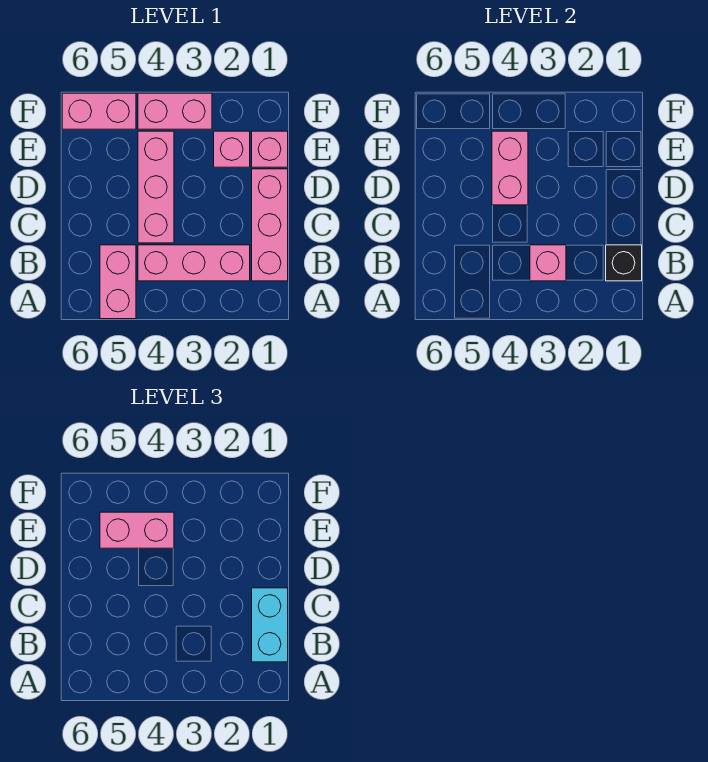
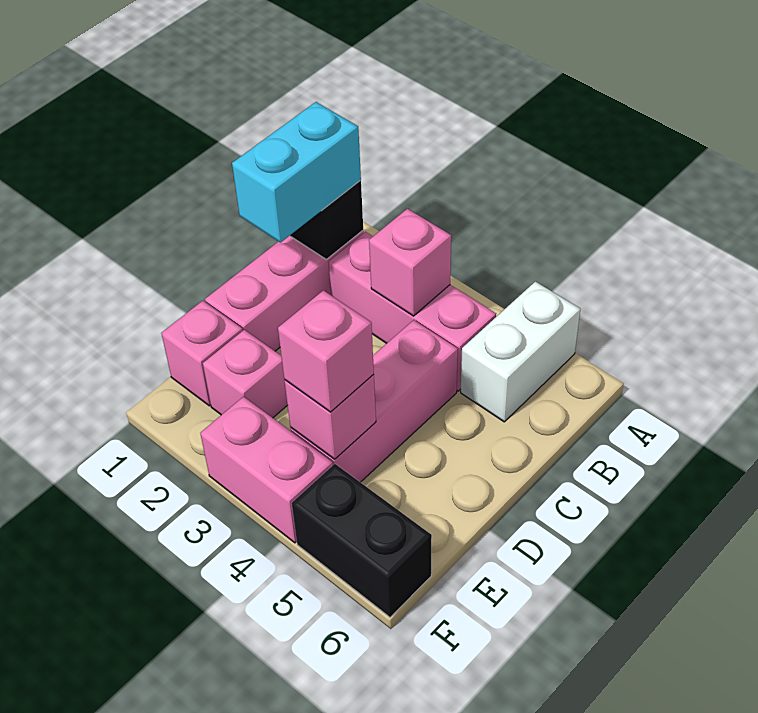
pink 1x2 brick [100,245,136,319] -> white 1x2 brick [461,282,580,422]
pink 1x2 brick [492,131,528,205] -> pink 1x1 brick [284,374,376,459]
pink 1x2 brick [100,512,174,548] -> pink 1x1 brick [278,290,374,412]
pink 1x2 brick [62,93,136,129] -> black 1x2 brick [292,464,432,617]

